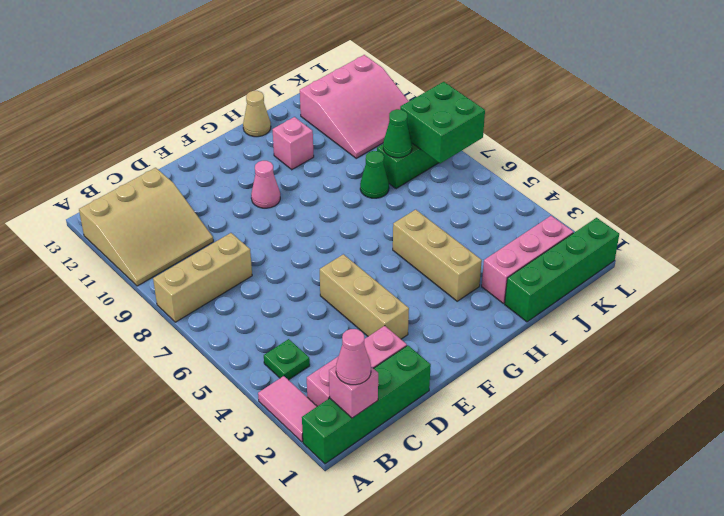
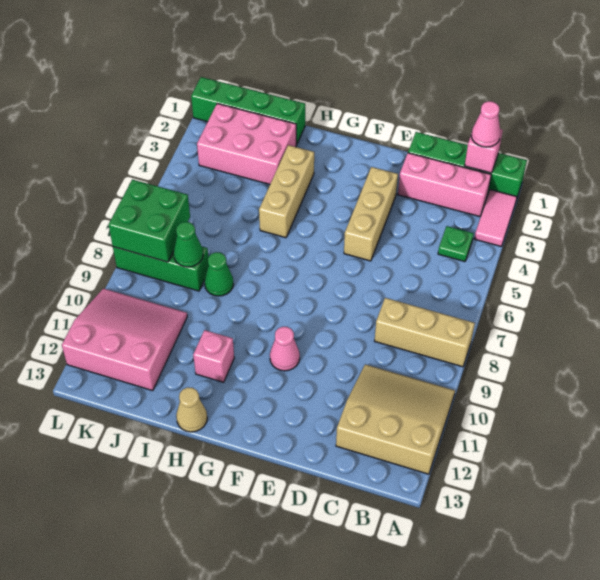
pink 1x3 brick [482,216,573,304] -> pink 2x3 brick [197,103,296,184]

